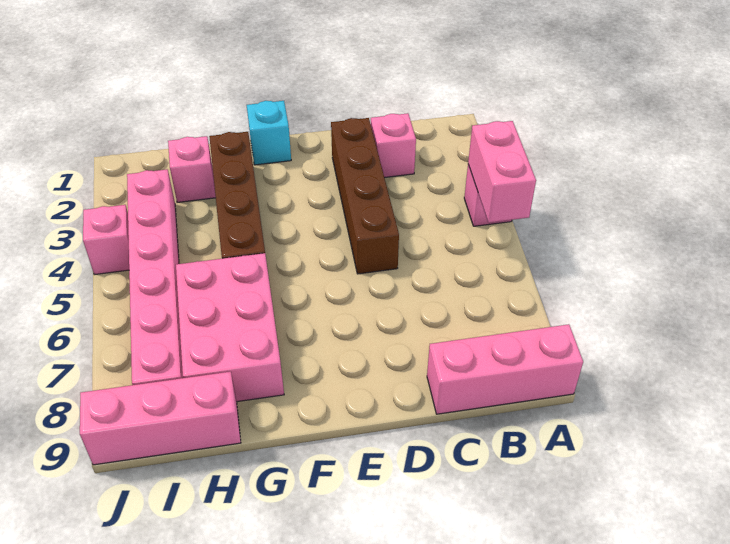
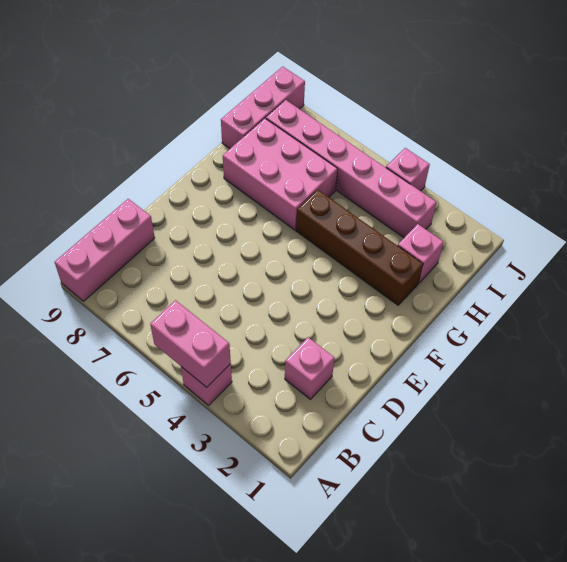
brown 1x4 brick [331,118,399,274] -> none
cyan 1x1 brick [247,101,291,165] -> none

